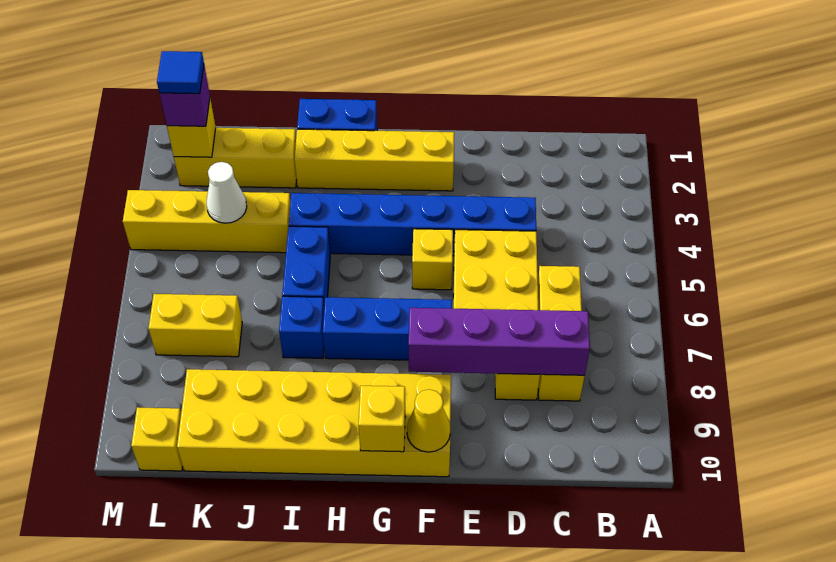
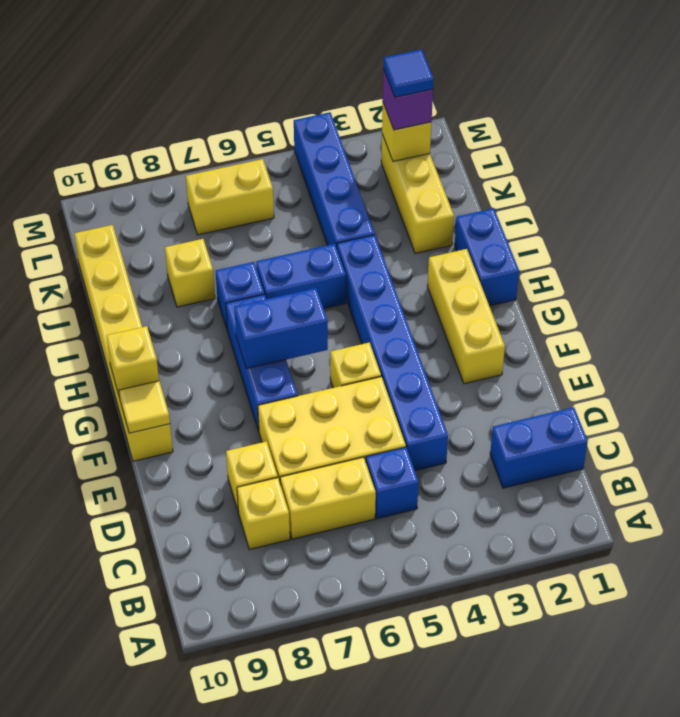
none -> blue 1x2 brick [490,407,588,488]
none -> blue 1x1 brick [366,447,419,519]
purple 1x4 brick [409,308,590,375] -> none
yellow 1x4 brick [294,129,454,191] -> yellow 1x3 brick [427,249,505,384]
yellow 2x6 brick [177,369,451,477] -> yellow 1x6 brick [74,225,173,461]
yellow 1x1 cone [407,389,450,452] -> yellow 1x1 tile [119,381,170,433]
none -> blue 1x2 brick [234,288,328,369]
yellow 1x4 brick [123,190,291,253] -> blue 1x4 brick [294,112,375,248]
white 1x1 cone [207,162,247,223] -> none
yellow 1x2 brick [148,294,242,357] -> yellow 1x2 brick turned to [186,159,274,235]
yellow 1x1 brick [131,407,183,471] -> yellow 1x1 brick moved to [165,239,215,307]

